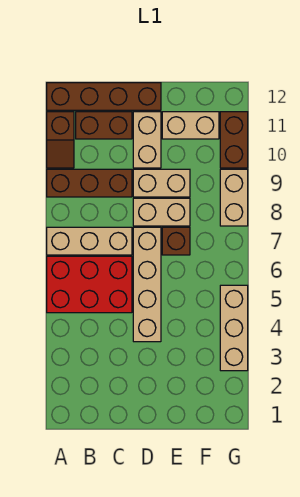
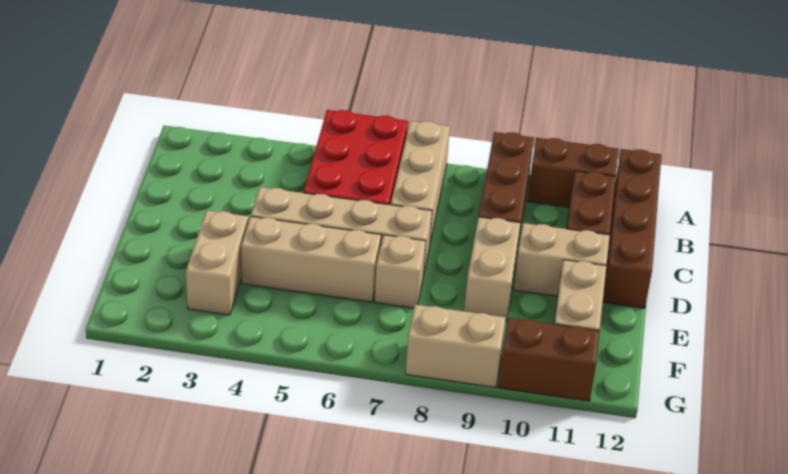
brown 1x2 slope [47,112,74,168] -> brown 1x2 brick [527,138,619,207]
tan 1x2 brick [133,198,190,226] -> tan 1x2 brick moved to [186,210,248,315]
brown 1x1 brick [162,227,190,255] -> tan 1x1 brick [375,235,426,308]
tan 1x3 brick [220,285,248,371] -> tan 1x3 brick moved to [241,217,381,302]

